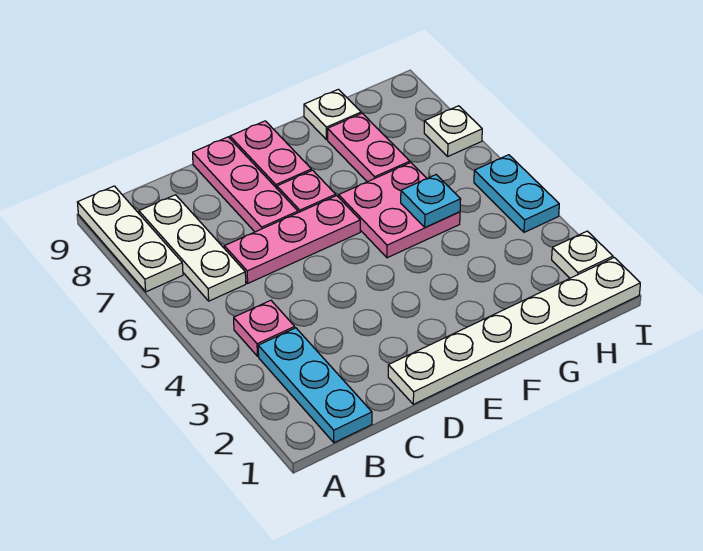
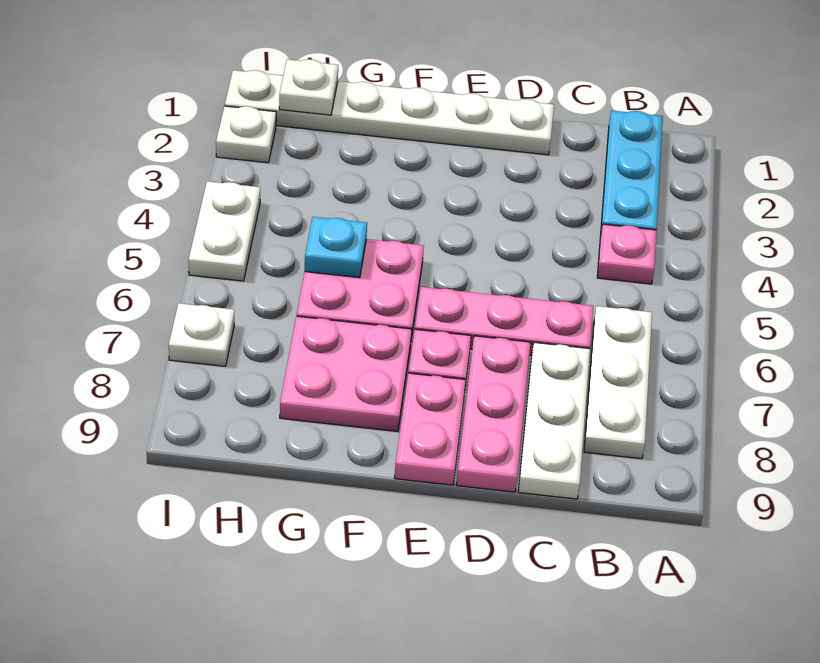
white 1x3 plate [77,186,183,292] -> white 1x3 plate moved to [518,343,590,499]
pink 1x2 plate [328,113,410,182] -> pink 2x2 plate [280,316,412,432]
white 1x1 plate [304,89,361,140] -> white 1x1 plate moved to [279,59,338,115]
cyan 1x2 plate [474,155,559,232] -> white 1x2 plate [189,181,260,281]

